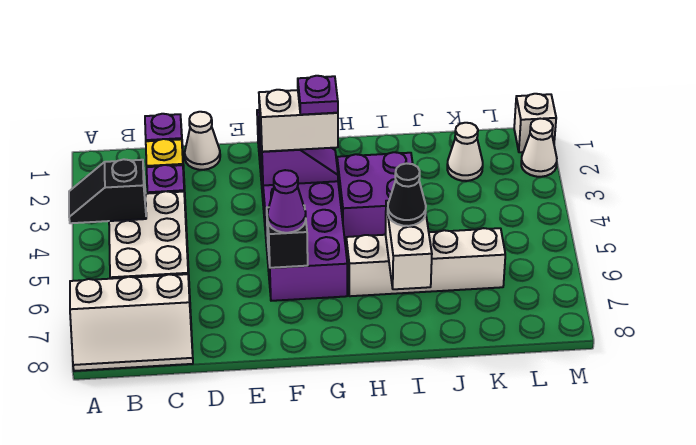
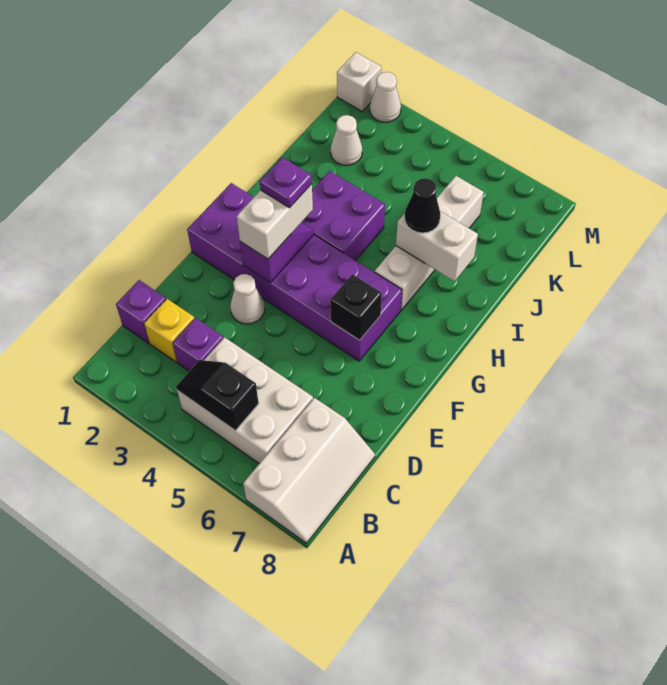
black 1x2 slope [69,159,146,223] -> black 1x2 slope turned to [176,360,259,431]
white 1x1 cone [185,112,220,170] -> white 1x1 cone moved to [230,274,265,324]
purple 1x1 cone [267,170,306,233] -> none

